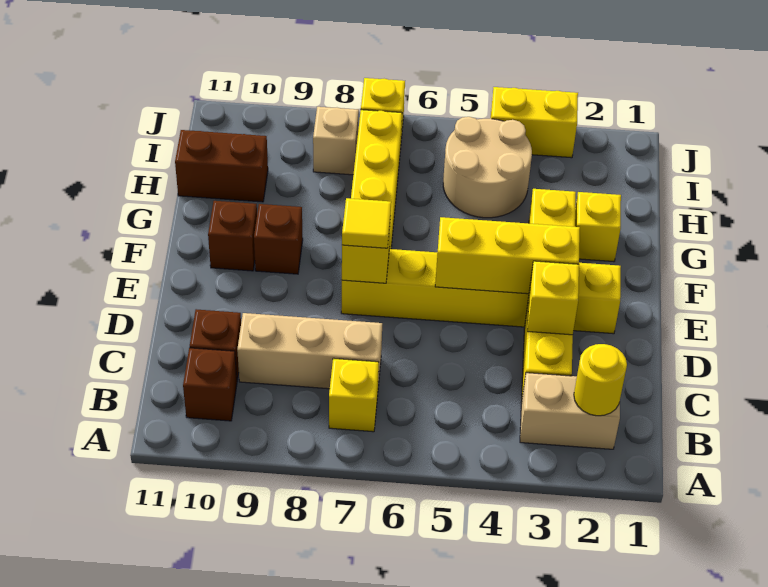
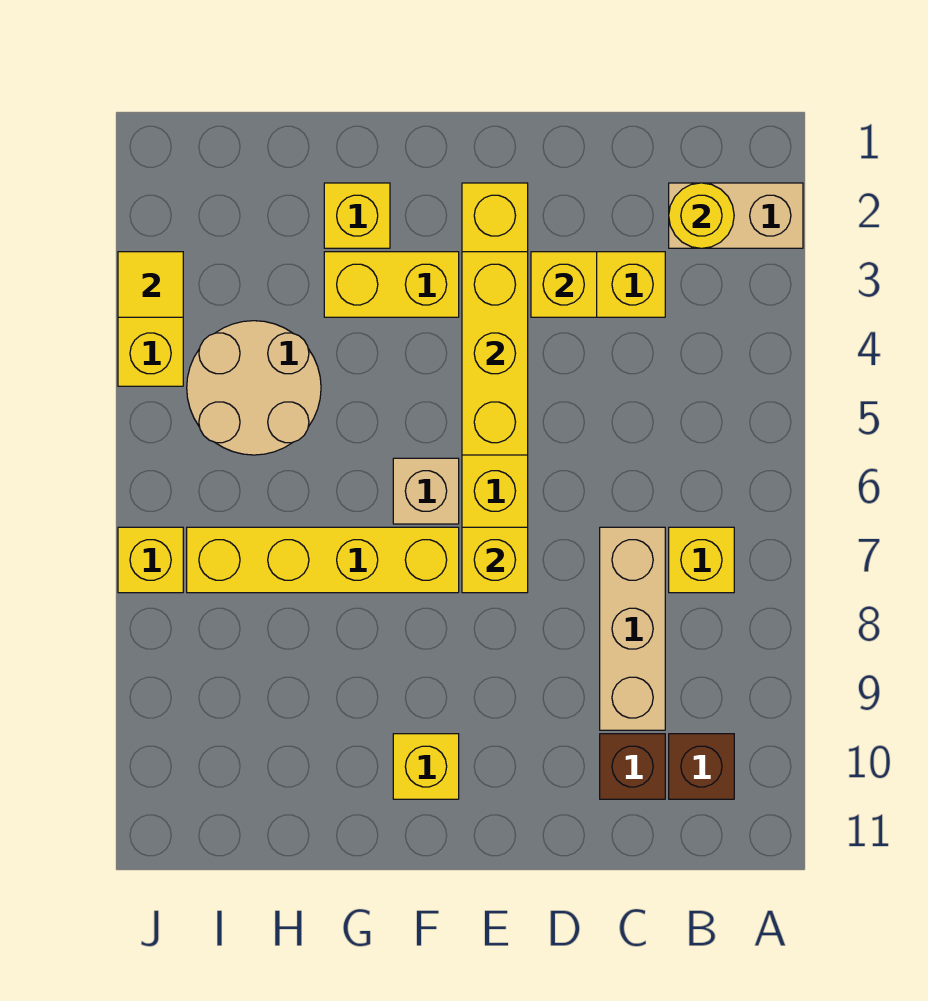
tan 1x2 brick [520,373,620,449] -> tan 1x2 brick turned to [669,183,803,248]
yellow 1x1 tile [342,198,391,248] -> yellow 1x1 tile moved to [118,252,183,317]
brown 1x1 brick [254,204,303,274] -> none
brown 1x1 brick [208,201,257,271] -> yellow 1x1 brick [393,734,459,799]
brown 1x2 brick [175,130,268,202] -> none
tan 1x1 brick [313,107,359,175] -> tan 1x1 brick moved to [393,458,459,524]

